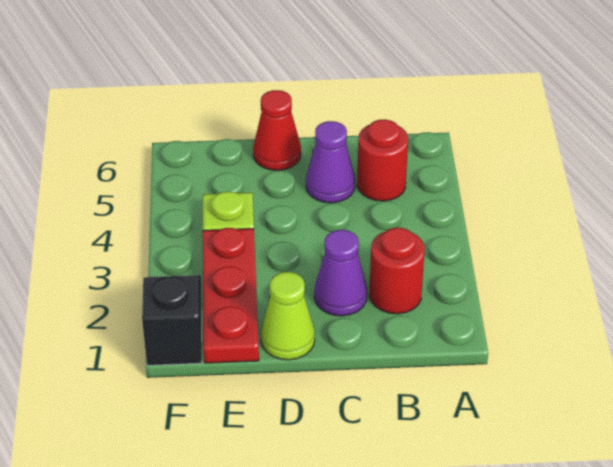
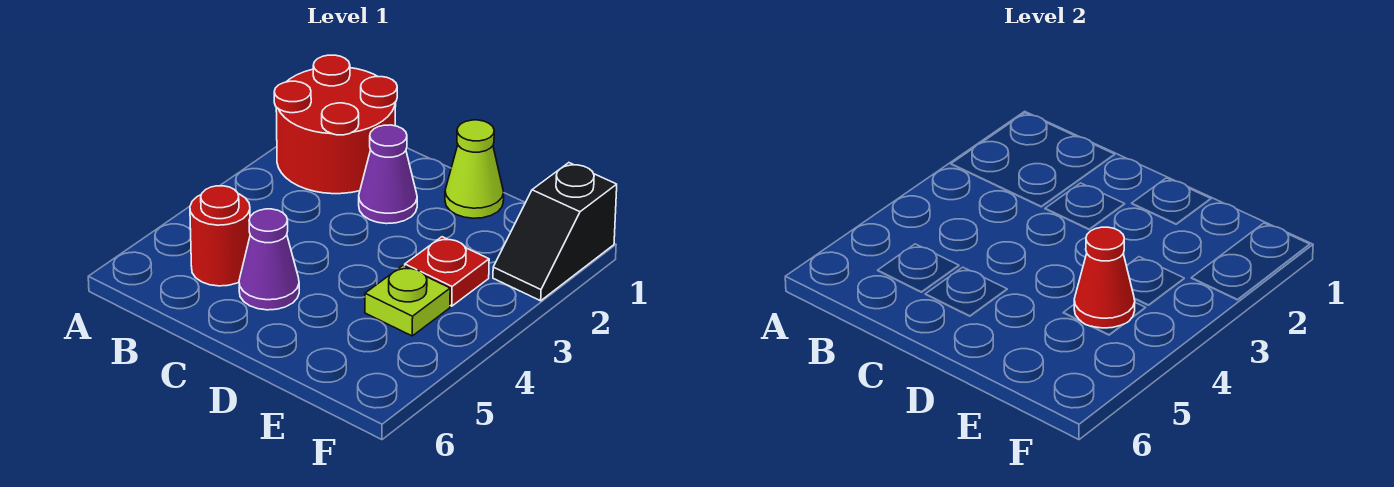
red 1x1 round brick [369,228,425,314] -> red 2x2 round brick [274,55,397,194]
red 1x1 cone [253,90,301,170] -> red 1x1 cone moved to [1074,227,1135,328]
red 1x3 plate [203,228,259,363] -> red 1x1 plate [405,237,489,306]

